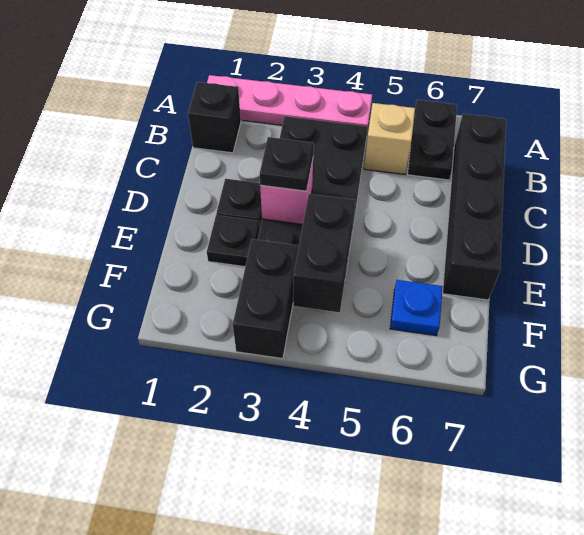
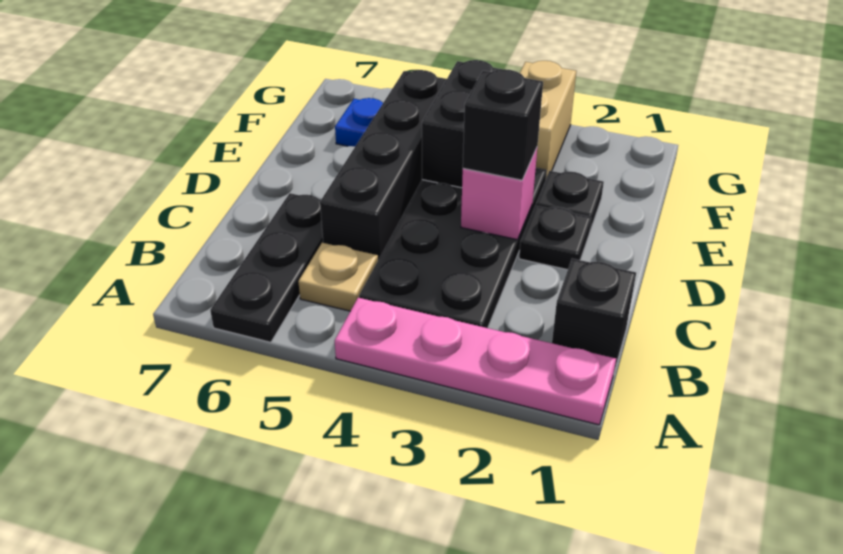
black 1x2 plate [408,100,457,180] -> black 1x3 plate [210,193,323,342]
tan 1x1 brick [364,103,415,174] -> tan 1x1 plate [298,243,378,311]
black 1x4 brick [443,114,506,300] -> black 1x4 brick moved to [320,70,447,260]
black 1x1 plate [260,137,314,191] -> black 1x1 brick [463,69,543,180]
black 1x2 brick [233,239,298,359] -> tan 1x2 brick [520,61,576,177]

